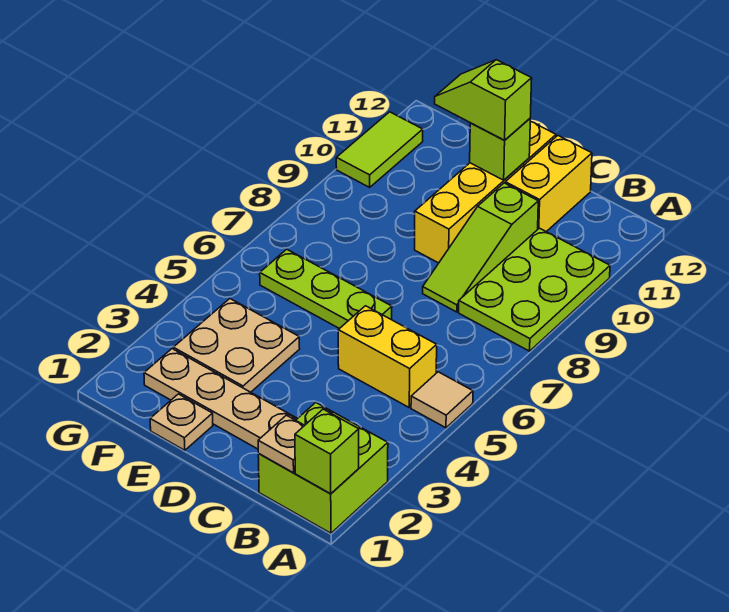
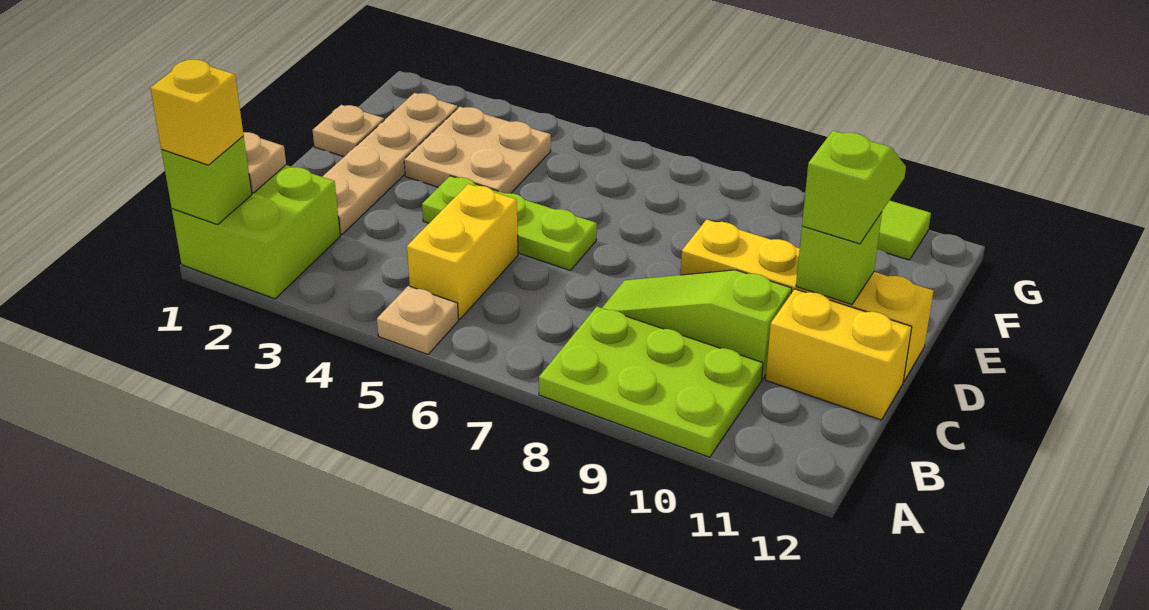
none -> yellow 1x1 brick [150,59,244,165]
tan 1x1 tile [411,372,473,428] -> tan 1x1 plate [377,286,458,355]
lime 1x3 plate [260,249,392,329] -> lime 1x3 plate turned to [422,176,597,270]

